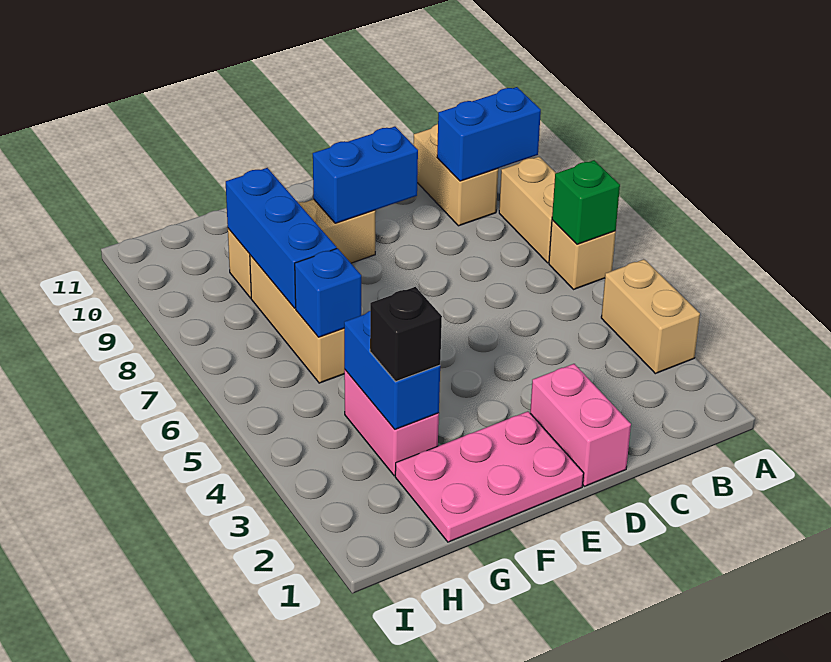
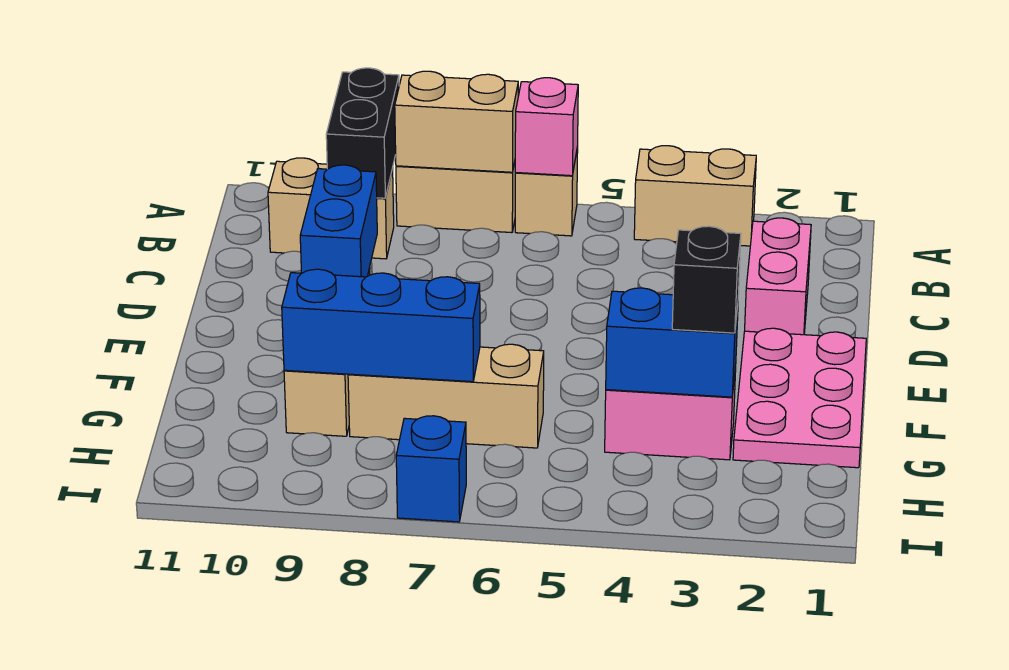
green 1x1 brick [552,160,620,244] -> pink 1x1 brick [515,78,578,176]
none -> tan 1x2 brick [395,71,518,172]
blue 1x2 brick [437,87,541,181] -> black 1x2 brick [326,68,399,198]
pink 1x2 brick [530,364,631,486] -> pink 1x2 brick turned to [745,218,811,335]
blue 1x1 brick [295,248,361,337] -> blue 1x1 brick moved to [396,416,466,522]

